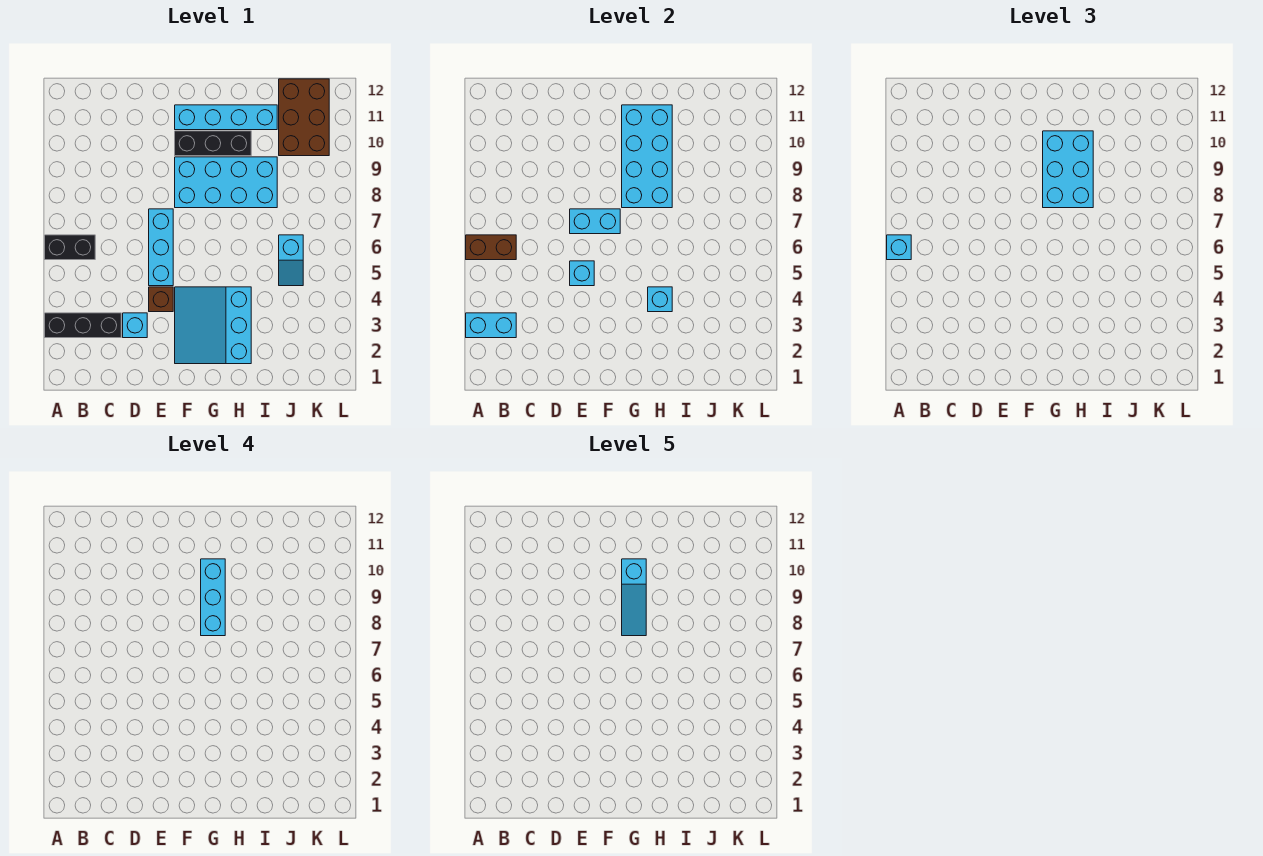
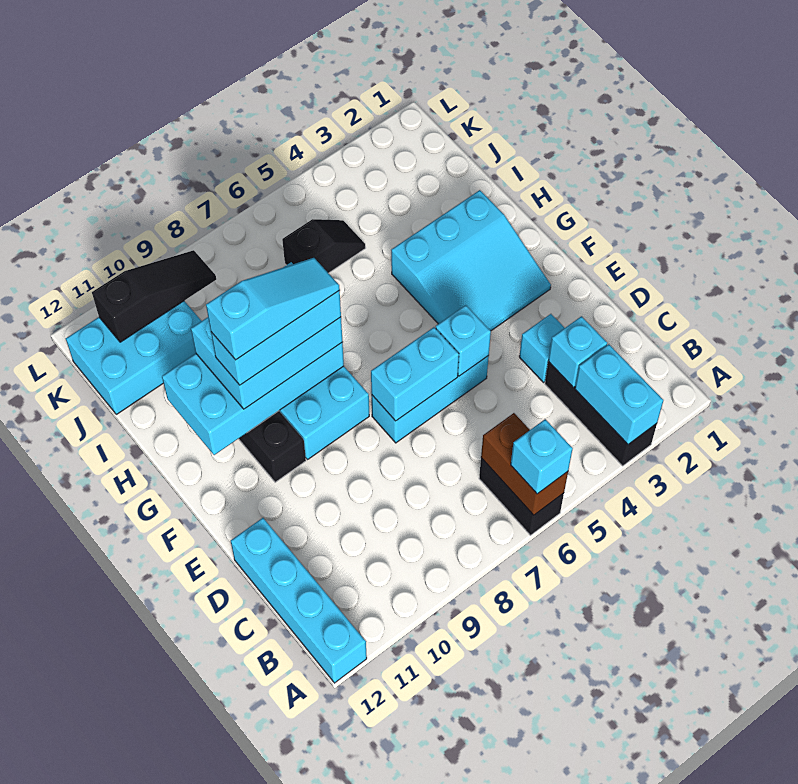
brown 1x1 brick [149,287,173,312] -> none
cyan 1x2 brick [570,209,620,234] -> cyan 1x2 brick turned to [371,327,459,421]
cyan 1x4 brick [175,105,277,130] -> cyan 1x4 brick moved to [231,518,367,683]
cyan 1x1 brick [648,287,672,312] -> cyan 1x1 brick moved to [548,316,607,388]
cyan 1x2 slope [279,235,303,286] -> black 1x2 slope [282,219,365,273]
brown 2x3 brick [279,79,329,156] -> cyan 2x3 brick [66,301,201,414]
none -> black 1x3 slope [92,250,216,342]

